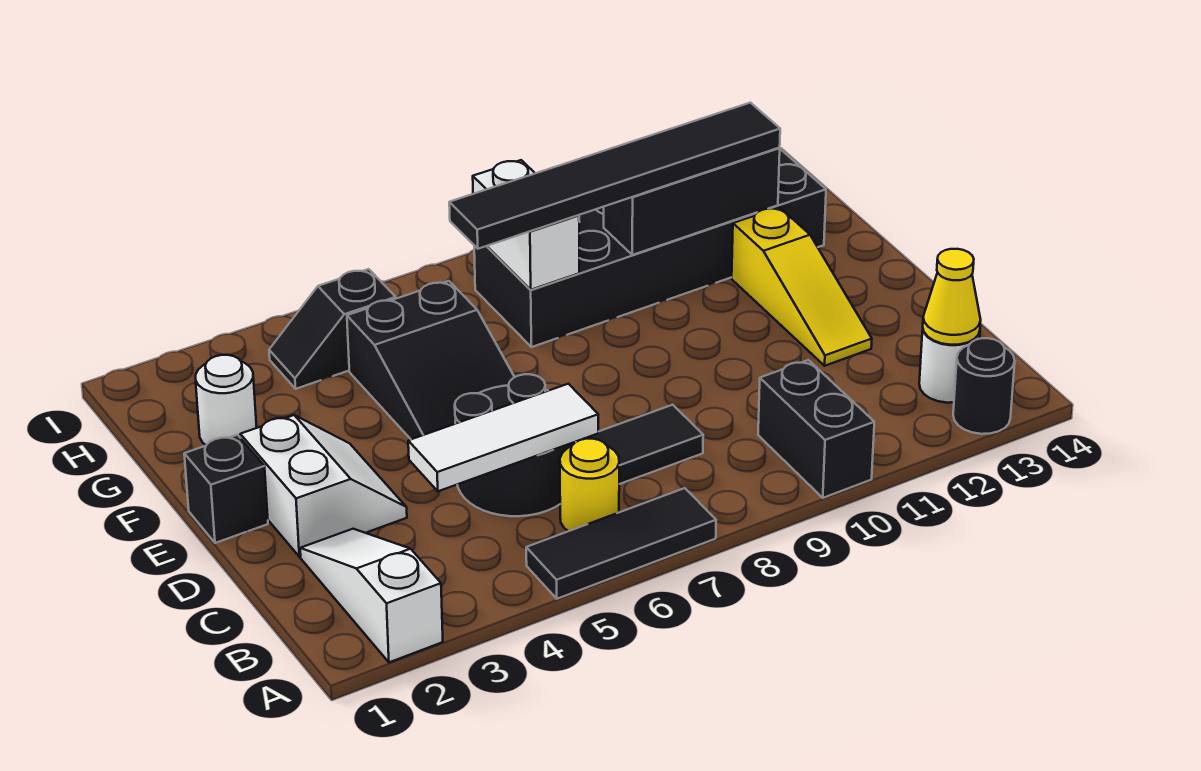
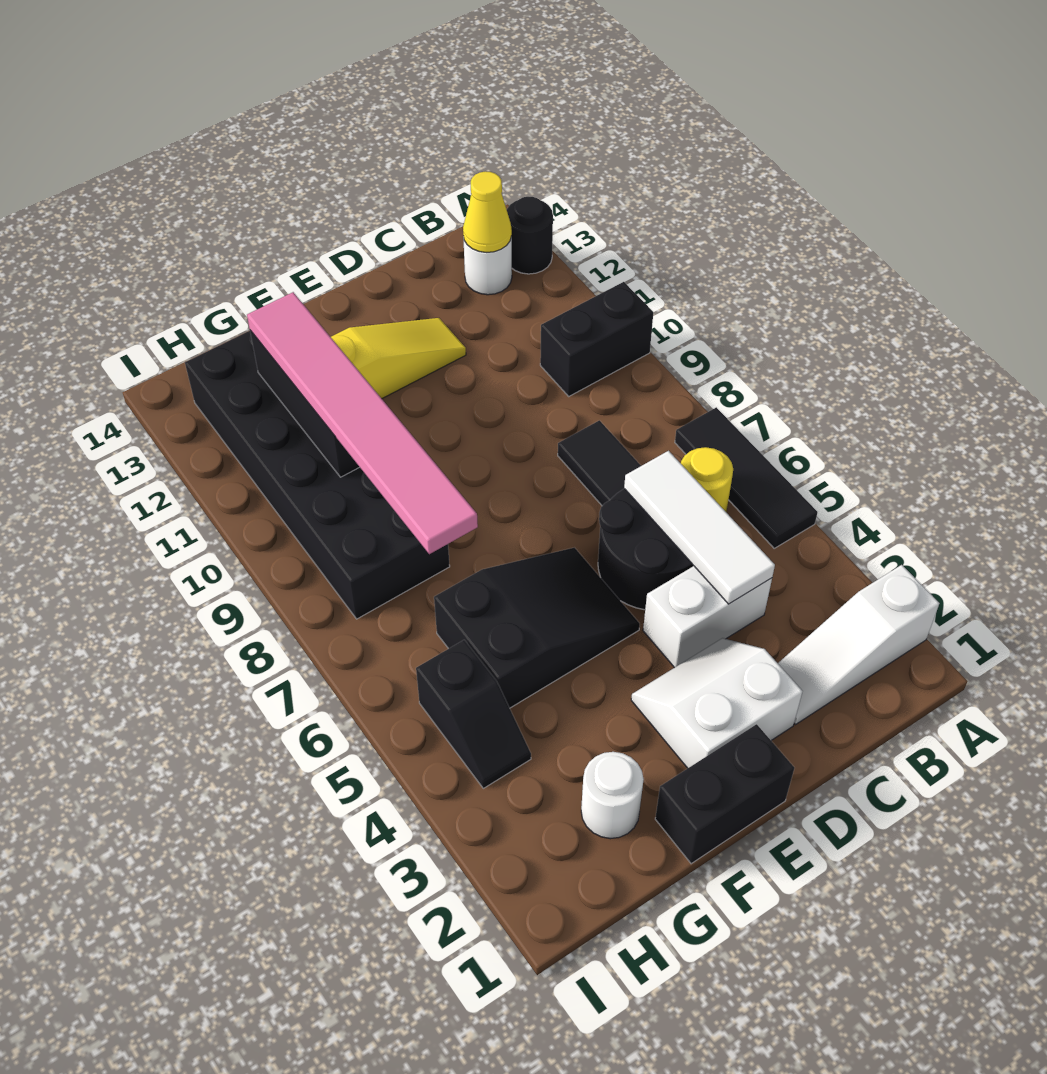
black 1x1 brick [184,435,268,543] -> black 1x2 brick [655,724,794,864]
black 1x6 tile [449,103,780,249] -> pink 1x6 tile [247,292,478,554]
white 1x2 brick [473,160,579,290] -> white 1x2 brick moved to [643,566,772,668]

